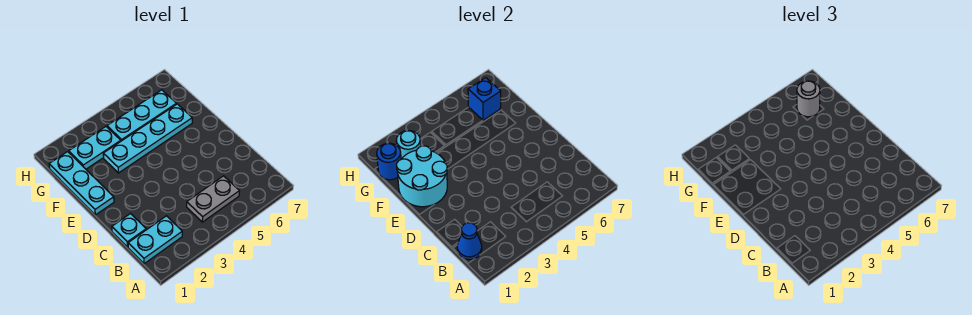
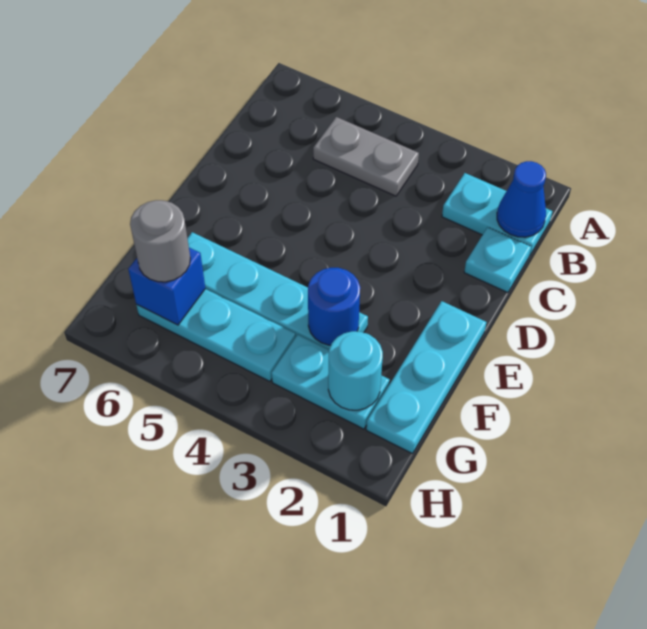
cyan 2x2 round brick [396,146,447,207] -> none
blue 1x1 round brick [377,143,401,180] -> blue 1x1 round brick moved to [308,268,360,345]

